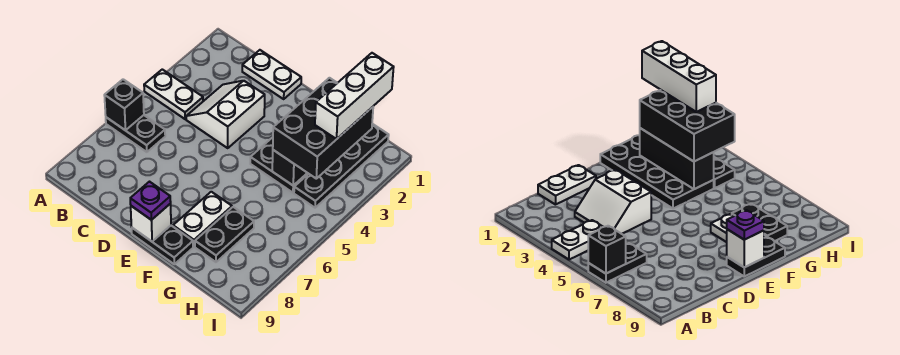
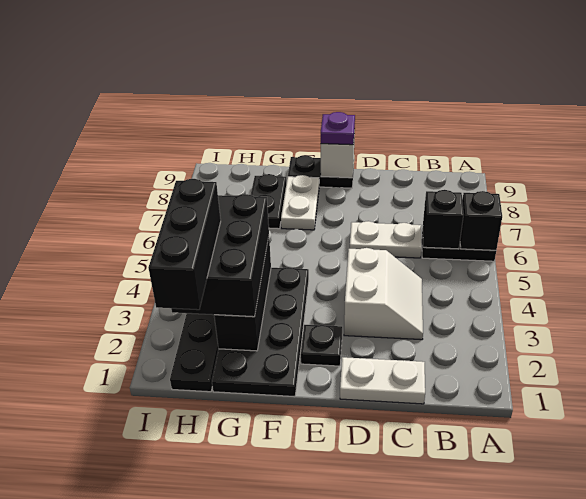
white 1x2 plate [144,69,203,119] -> white 1x2 plate moved to [350,221,422,258]
none -> black 1x1 brick [423,190,463,249]
none -> black 1x1 plate [301,325,342,366]
white 1x3 brick [315,53,394,139] -> black 1x3 brick [148,179,221,310]

